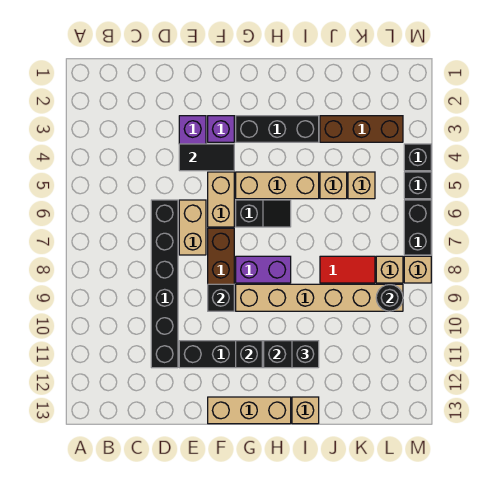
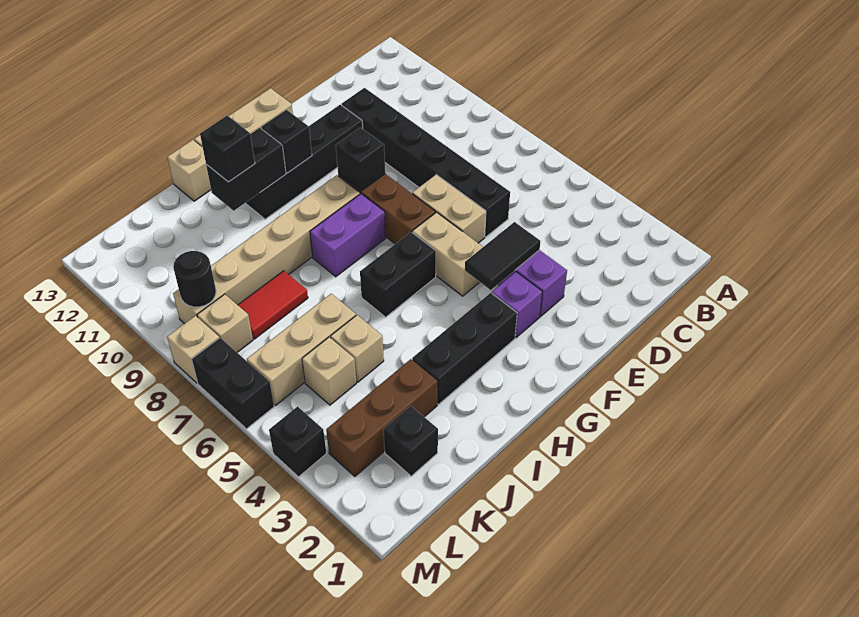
tan 1x3 brick [236,172,319,199] -> tan 1x3 brick moved to [247,294,356,405]
black 1x2 slope [236,200,291,227] -> black 1x2 brick [360,232,436,317]
black 1x1 brick [404,172,431,199] -> black 1x1 brick moved to [383,406,438,476]

